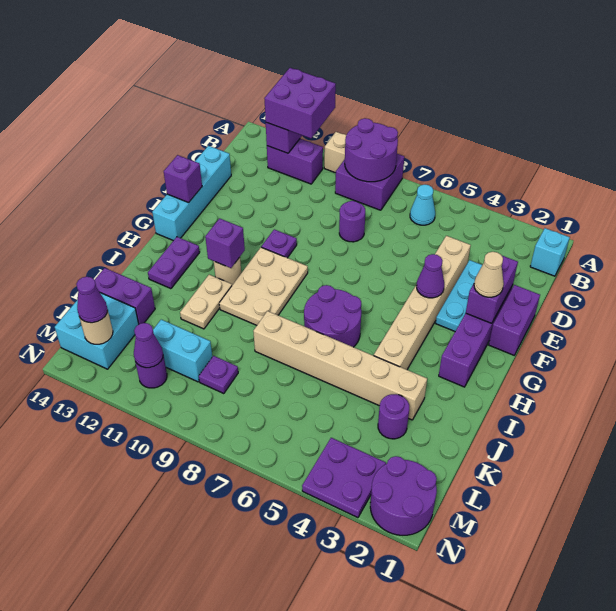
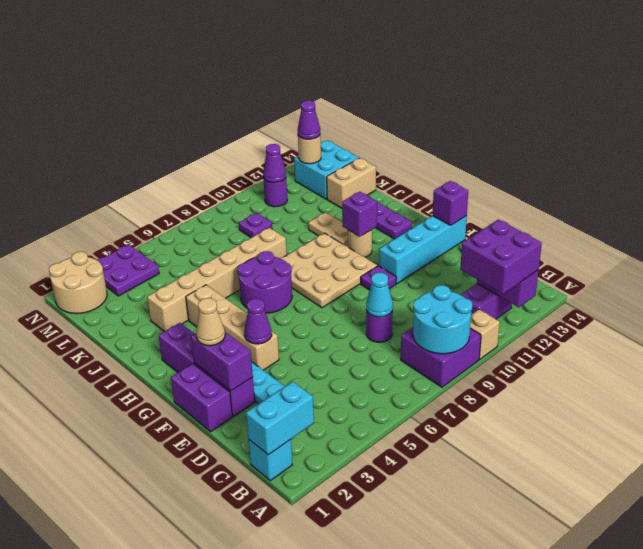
purple 2x2 round brick [345,118,398,182] -> cyan 2x2 round brick [413,285,472,354]
cyan 1x1 cone [410,184,435,225] -> cyan 1x1 cone moved to [366,273,393,317]
tan 1x6 brick [374,236,471,370] -> tan 1x4 brick [186,285,279,370]
cyan 1x4 brick [152,146,231,241] -> cyan 1x4 brick turned to [379,216,467,284]
tan 2x3 plate [219,247,308,325] -> tan 3x3 plate [280,233,377,308]
purple 1x1 round brick [378,394,409,439] -> none
purple 1x2 brick [95,268,155,324] -> tan 1x2 brick [327,158,376,208]
cyan 1x2 brick [153,320,212,382] -> cyan 1x2 brick moved to [246,382,314,455]
purple 2x2 round brick [370,456,437,535] -> tan 2x2 round brick [49,252,107,313]

